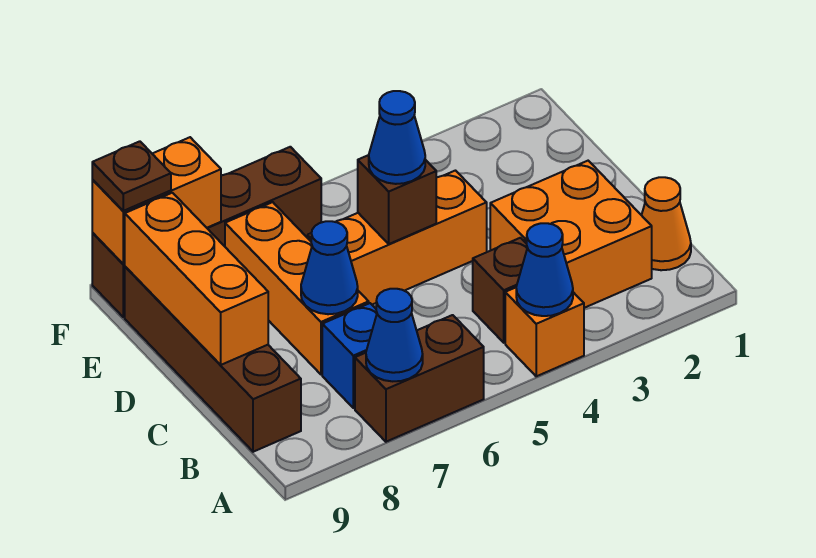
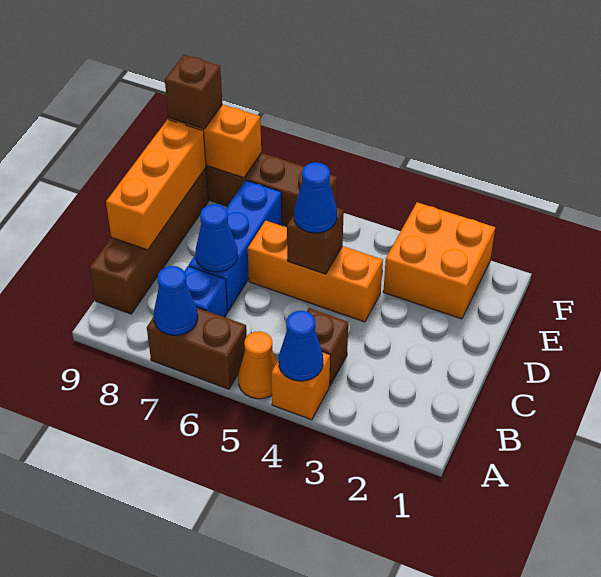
orange 1x1 cone [642,177,691,270] -> orange 1x1 cone moved to [238,331,277,399]
orange 2x2 brick [490,161,652,308] -> orange 2x2 brick moved to [383,202,495,319]
orange 1x3 brick [225,202,369,374] -> blue 1x3 brick [189,180,282,311]
brown 1x1 plate [92,141,171,211] -> brown 1x1 brick [165,55,222,129]

